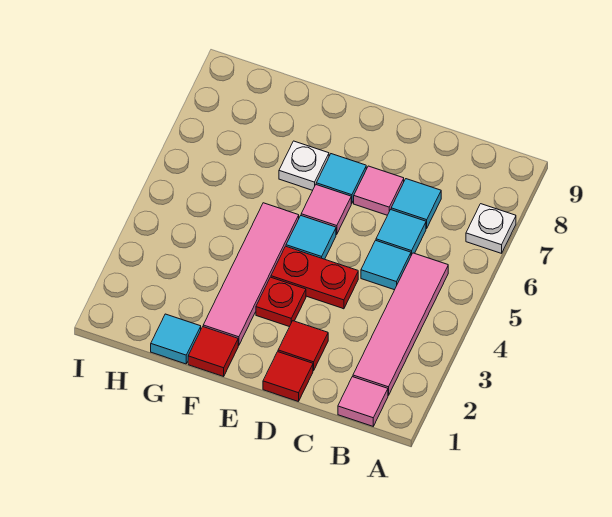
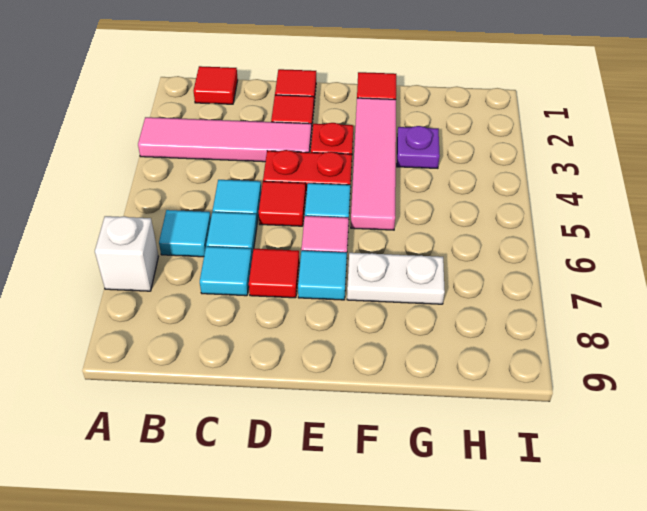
white 1x1 plate [466,204,516,253] -> white 1x1 brick [95,216,158,291]
pink 1x1 tile [338,377,388,426] -> red 1x1 tile [194,66,238,104]
pink 1x4 tile [353,253,448,396] -> pink 1x4 tile turned to [138,117,311,162]
none -> red 1x1 tile [259,181,306,226]
pink 1x1 tile [354,166,404,215] -> red 1x1 tile [249,249,299,298]
white 1x1 plate [279,141,329,190] -> white 1x2 plate [347,253,445,304]
cyan 1x1 tile [151,314,201,364] -> cyan 1x1 tile moved to [159,210,211,257]
none -> purple 1x1 plate [397,126,440,168]

